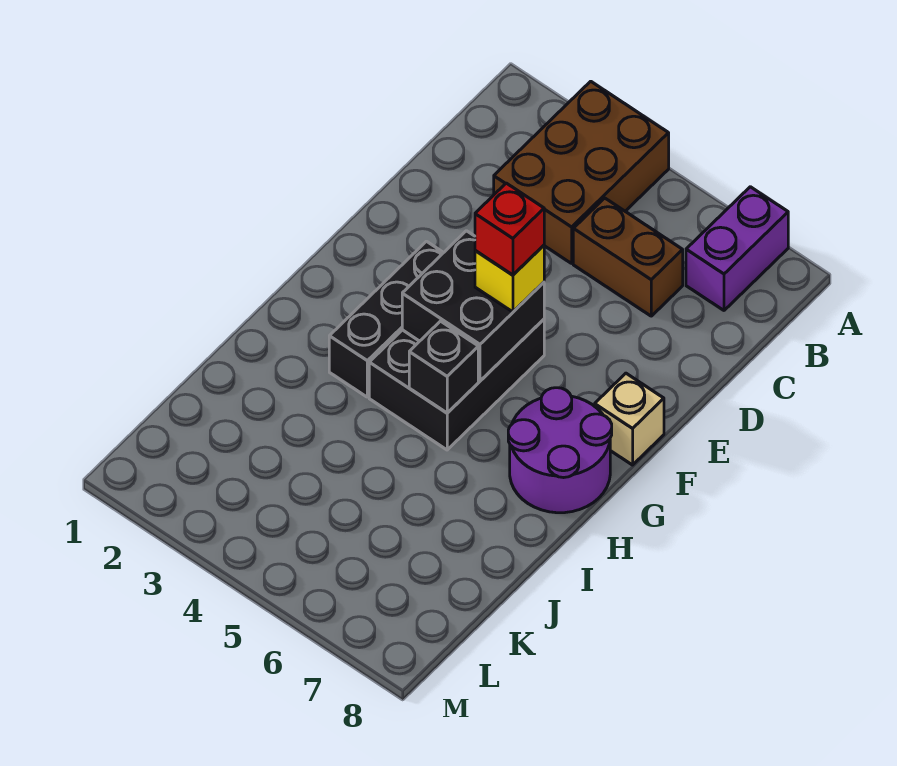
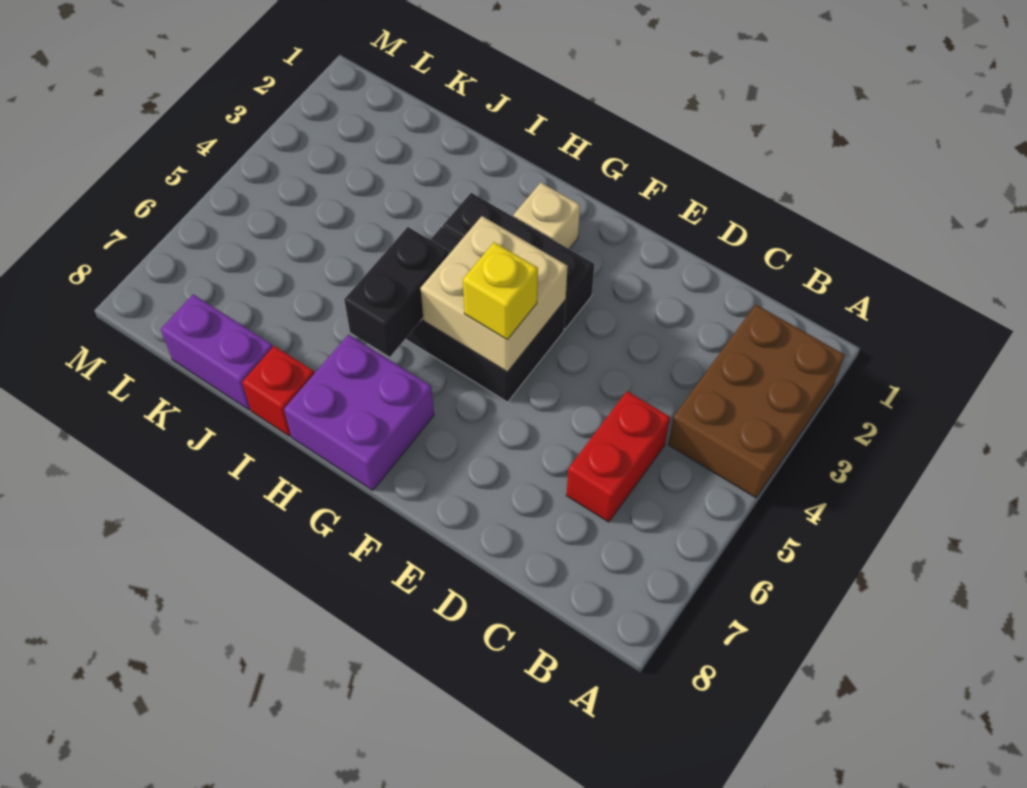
brown 2x3 brick [494,81,669,263] -> brown 2x3 brick turned to [668,305,845,498]
purple 1x2 brick [686,187,788,310] -> purple 1x2 brick moved to [161,294,273,410]
brown 1x2 brick [573,198,683,316] -> red 1x2 brick [566,391,670,522]
black 2x2 brick [402,231,544,381] -> tan 2x2 brick [421,216,568,372]
red 1x1 brick [475,183,544,275] -> red 1x1 brick moved to [242,346,314,436]
tan 1x1 brick [595,373,664,465] -> tan 1x1 brick moved to [514,183,580,249]
purple 2x2 round brick [508,388,612,513] -> purple 2x2 brick [284,335,434,490]
black 1x1 brick [409,321,478,413] -> black 1x2 brick [344,227,449,357]

